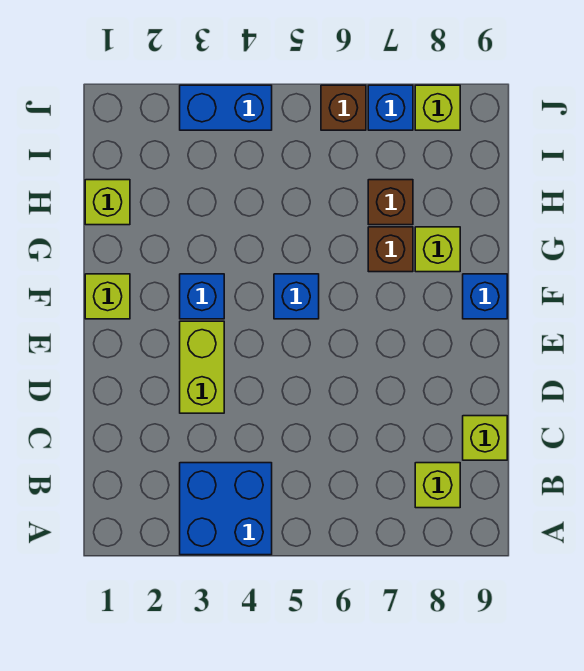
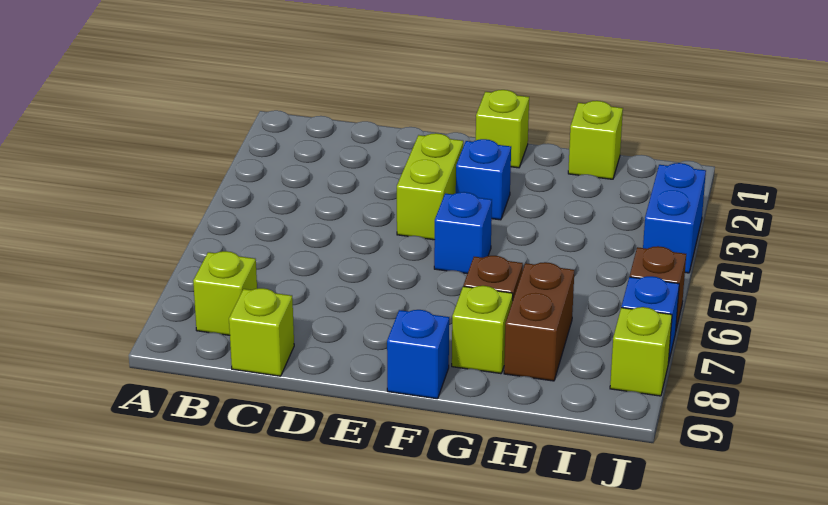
blue 2x2 brick [180,463,272,555] -> none
lime 1x2 brick [180,321,224,413] -> lime 1x2 brick turned to [397,133,463,240]
brown 1x1 brick [368,180,413,225] -> brown 1x2 brick [504,262,574,381]

